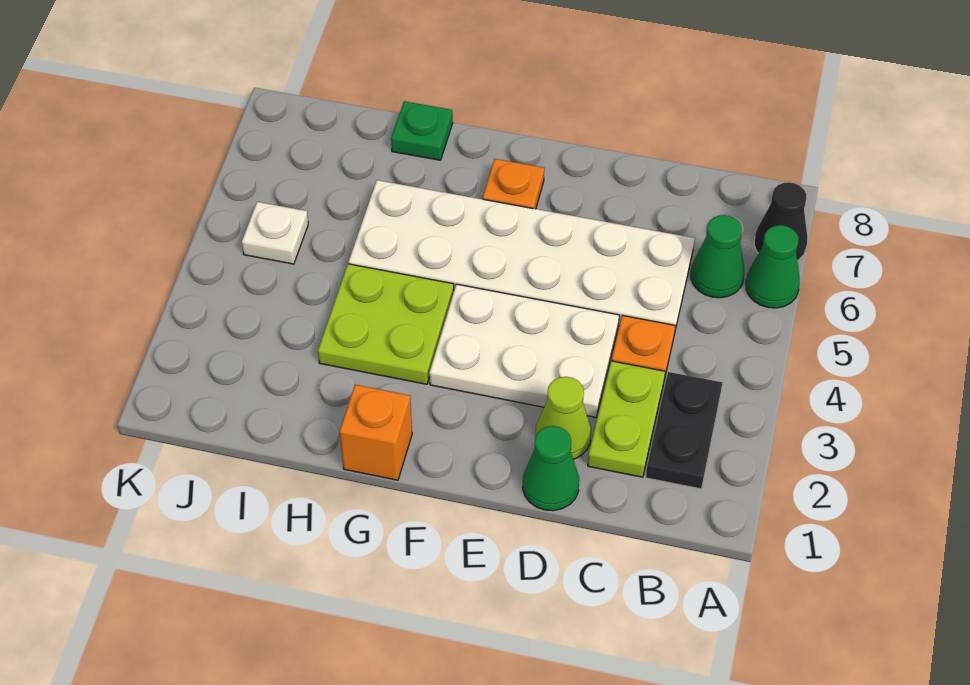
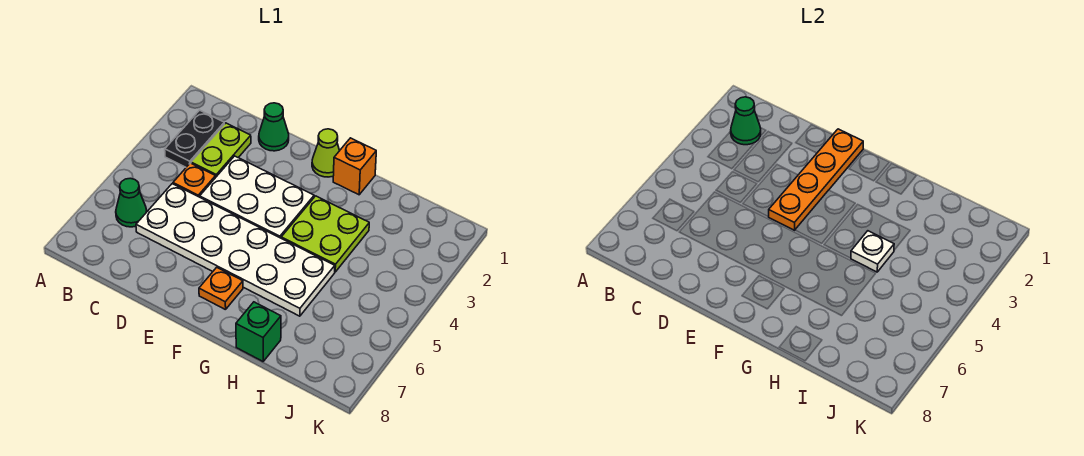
green 1x1 cone [746,225,800,308] -> green 1x1 cone moved to [731,97,761,145]
black 1x1 cone [754,182,807,261] -> none
lime 1x1 cone [535,377,591,459] -> lime 1x1 cone moved to [312,129,340,177]
none -> orange 1x4 plate [769,129,863,230]
green 1x1 plate [391,101,453,160] -> green 1x1 brick [236,302,281,361]
white 1x1 plate [242,202,308,264] -> white 1x1 plate moved to [851,231,894,272]

